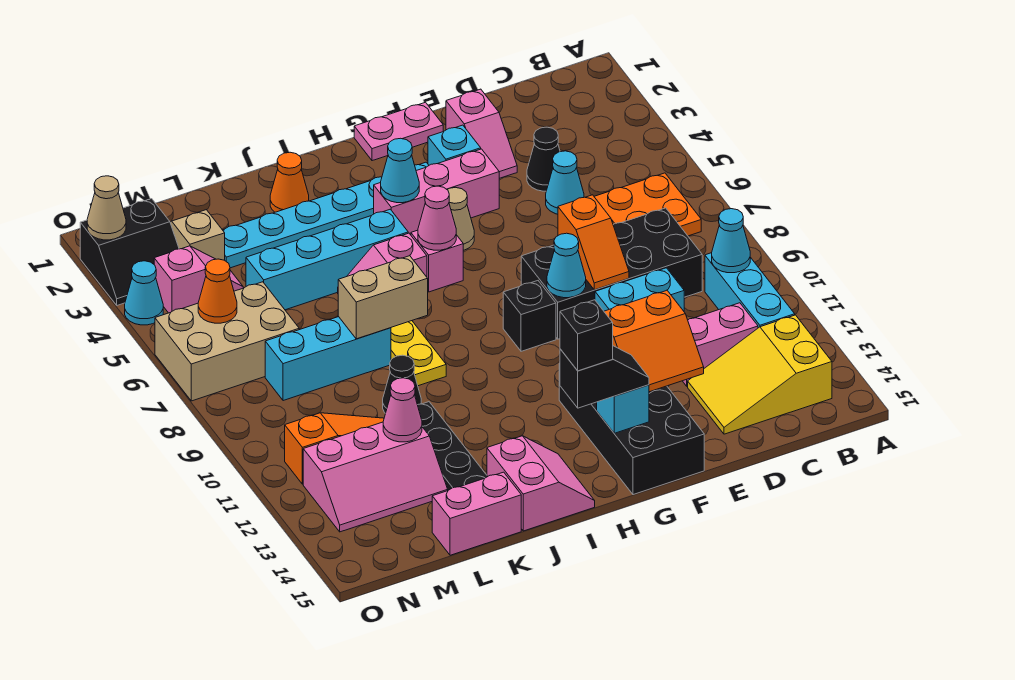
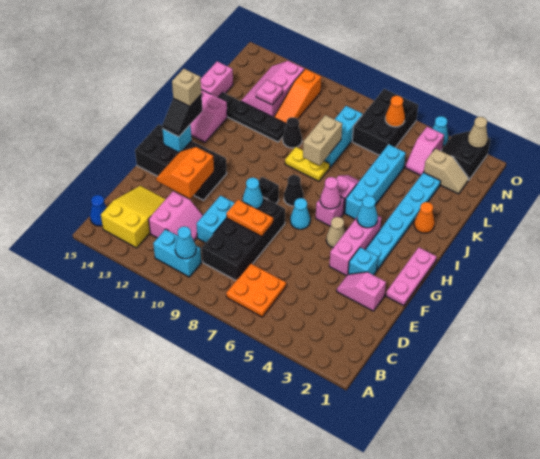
cyan 1x3 brick [705,253,795,328] -> cyan 1x2 brick [153,229,201,277]
none -> blue 1x1 cone [90,195,107,226]
black 1x1 cone [527,127,560,191] -> black 1x1 cone moved to [284,175,304,206]
cyan 1x1 cone [546,151,584,214] -> cyan 1x1 cone moved to [290,198,310,229]
orange 1x2 slope [558,195,629,290] -> orange 1x2 plate [226,200,273,236]
pink 1x2 plate [354,102,443,161] -> pink 1x3 plate [386,247,437,306]
black 1x1 brick [560,300,613,371] -> tan 1x1 brick [172,69,201,106]
pink 1x1 cone [383,378,422,442] -> pink 1x1 plate [256,80,283,105]
tan 2x3 brick [155,282,299,401] -> black 2x3 brick [352,89,418,155]

